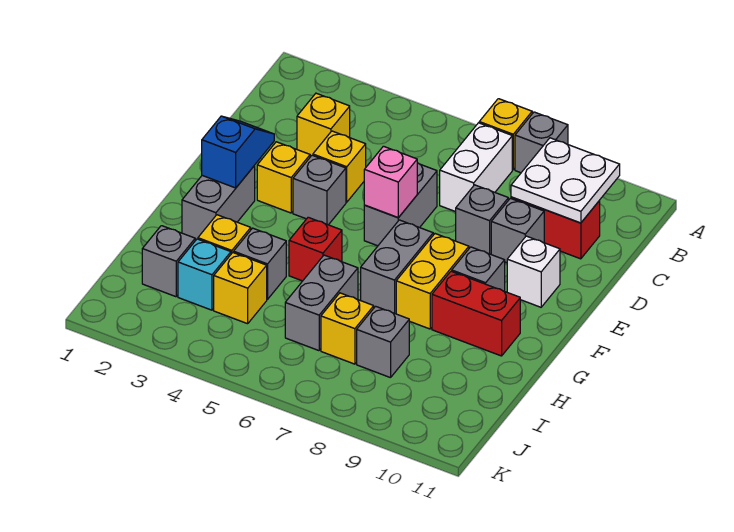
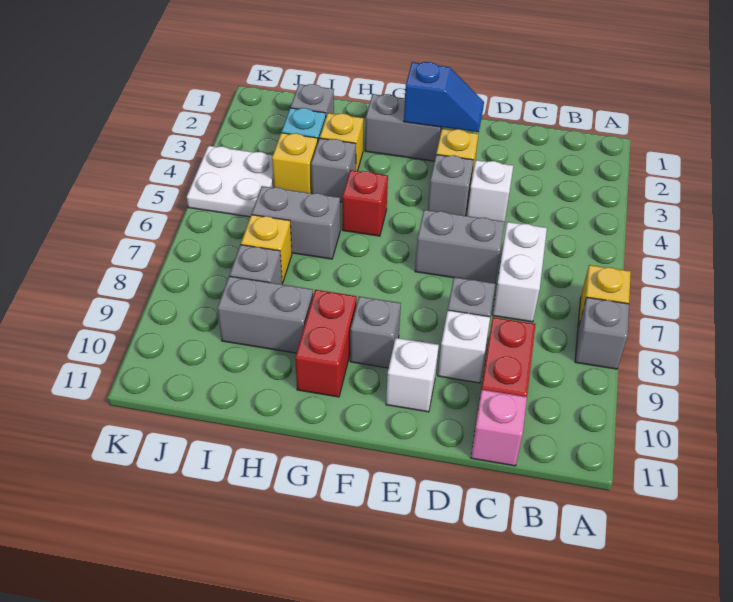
white 1x2 brick [440,123,512,212] -> white 1x2 brick turned to [493,222,547,322]
white 2x2 plate [511,138,620,223] -> white 2x2 plate moved to [187,146,274,217]
yellow 1x1 brick [297,93,350,157] -> none
yellow 1x1 brick [313,131,366,202] -> white 1x1 brick [467,160,513,221]
grey 1x1 brick [491,198,544,263] -> white 1x1 brick [438,310,490,383]
pink 1x1 brick [364,146,417,218] -> pink 1x1 brick moved to [471,390,527,466]
grey 1x2 brick [361,220,433,314] -> grey 1x2 brick moved to [217,276,313,353]
yellow 1x2 brick [396,234,469,329] -> none

